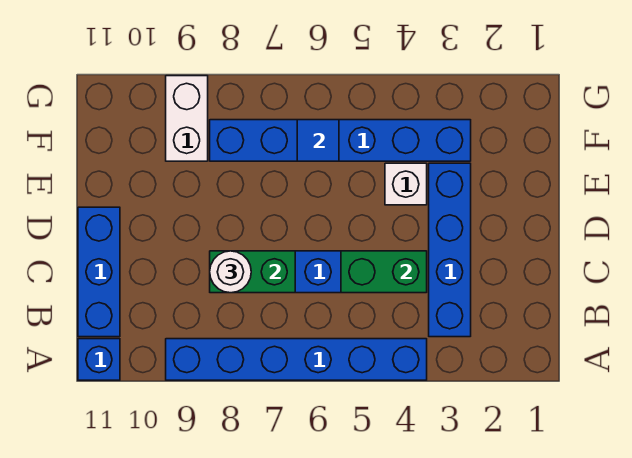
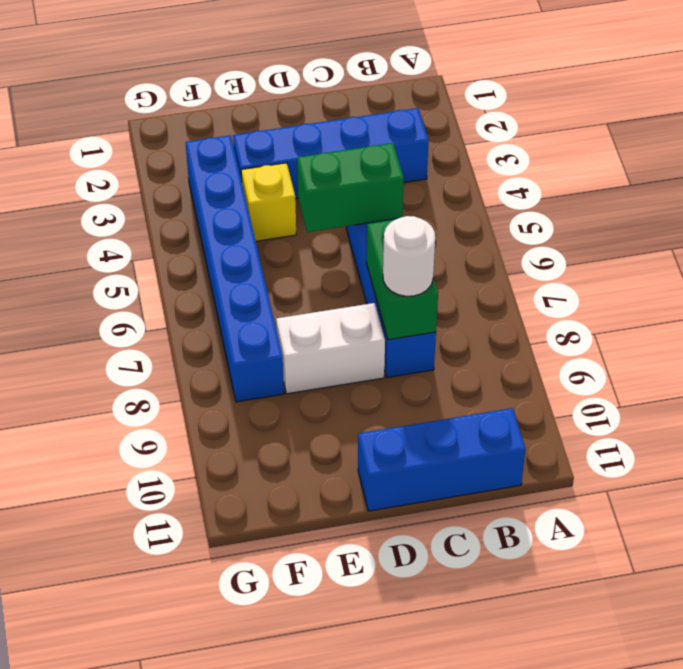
blue 1x6 brick [166,339,427,380] -> none
blue 1x1 brick [78,339,120,380] -> none
green 1x2 brick [341,251,427,293] -> green 1x2 brick turned to [297,143,404,232]
white 1x1 brick [385,163,427,205] -> yellow 1x1 brick [241,163,296,241]
blue 1x1 tile [297,120,339,161] -> none
white 1x2 brick [166,76,208,161] -> white 1x2 brick moved to [276,303,385,394]

